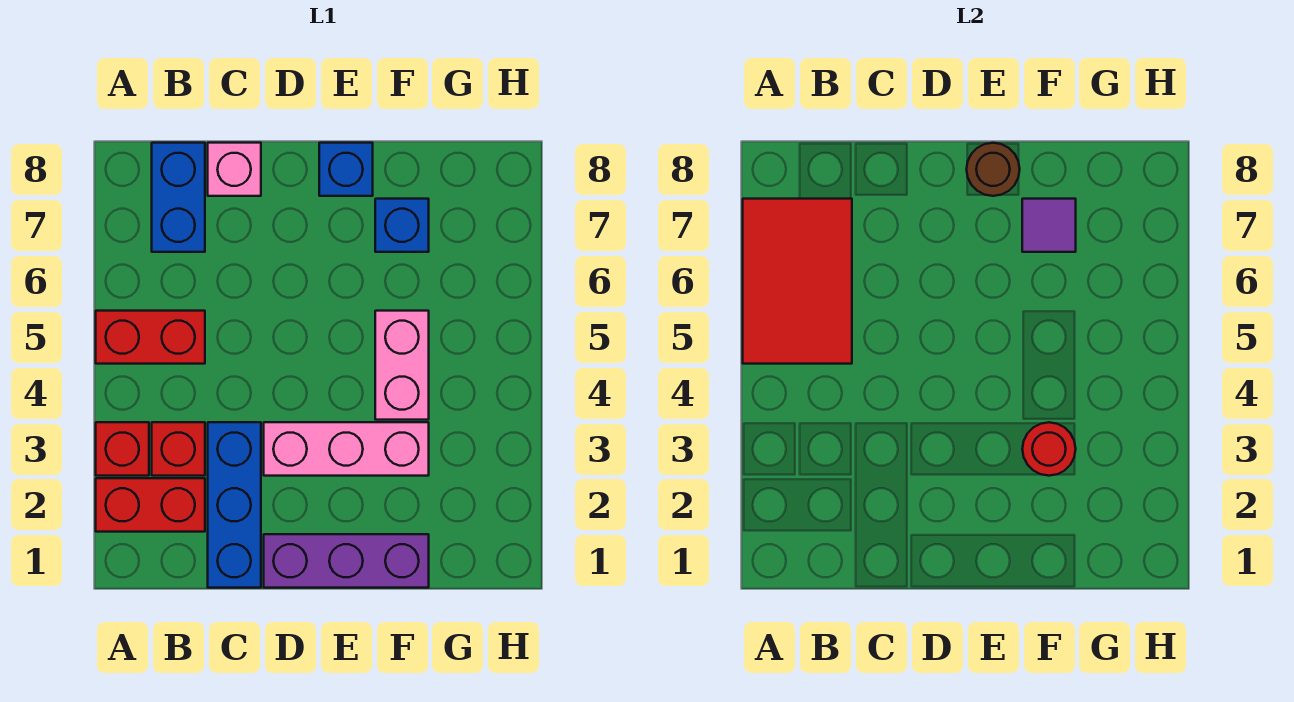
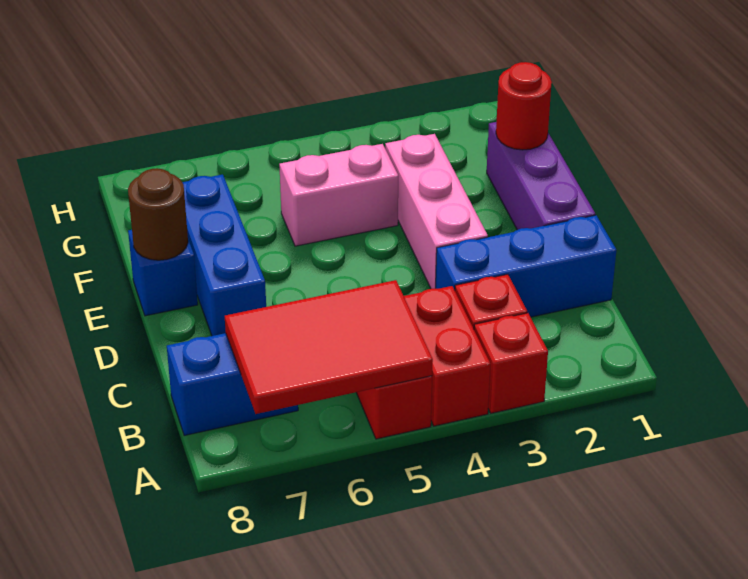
red 1x2 brick [96,478,205,532] -> red 1x2 brick moved to [404,286,490,426]
pink 1x1 brick [208,143,261,196] -> none
red 1x1 round brick [1022,422,1076,476] -> red 1x1 round brick moved to [496,62,552,150]
blue 1x1 brick [375,199,429,252] -> blue 1x3 brick [182,174,266,336]
purple 1x1 tile [1022,199,1076,252] -> none

